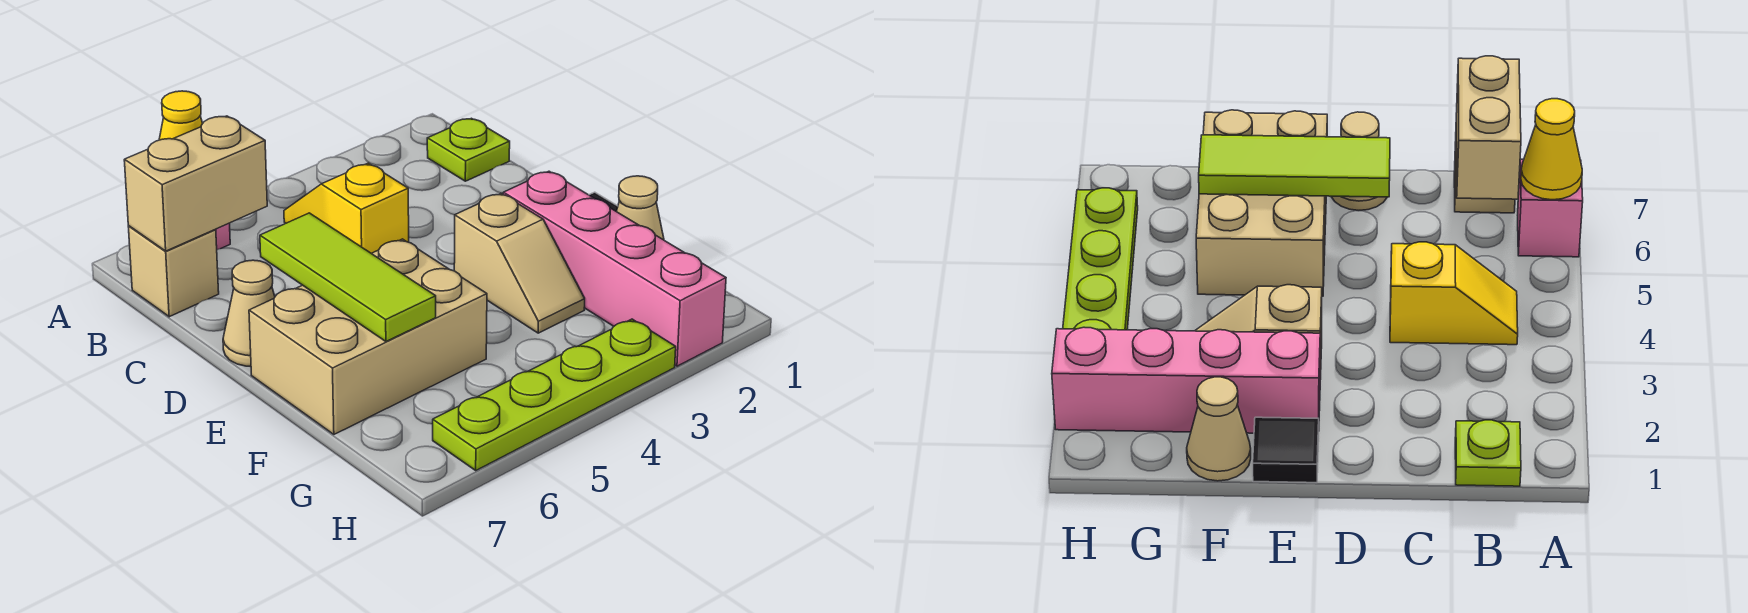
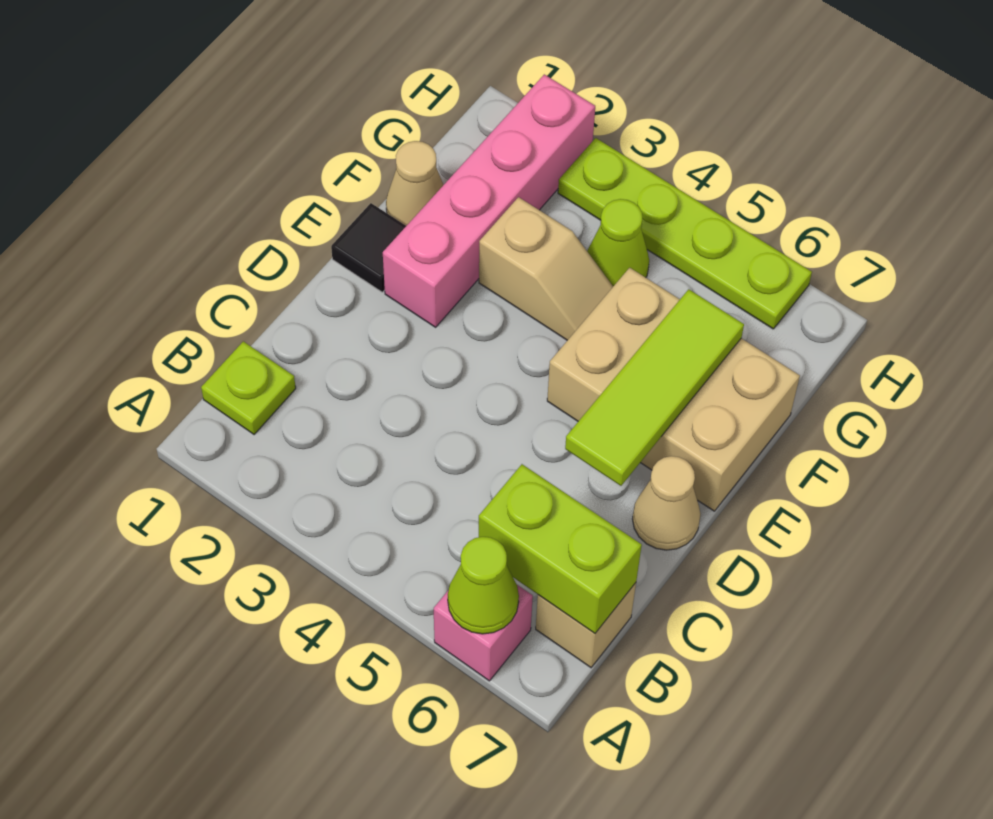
yellow 1x1 cone [159,91,203,140] -> lime 1x1 cone [448,537,519,634]
yellow 1x2 slope [284,163,409,253] -> none
tan 1x2 brick [124,116,267,251] -> lime 1x2 brick [479,464,642,633]
tan 1x2 slope [454,193,585,333] -> tan 1x2 slope turned to [479,197,613,340]
none -> lime 1x1 cone [587,199,649,286]

